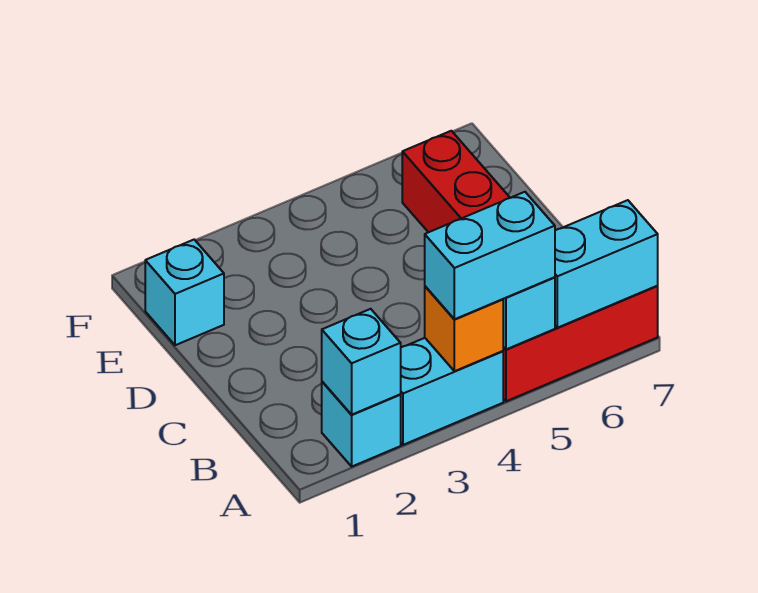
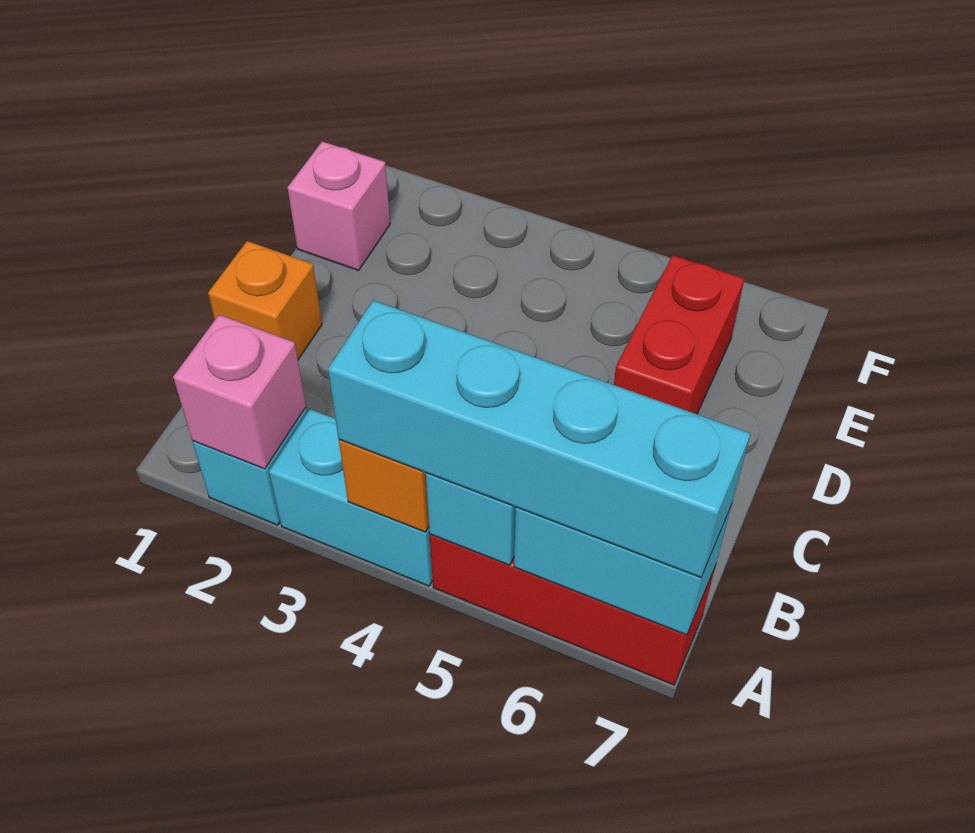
cyan 1x1 brick [322,309,401,415] -> pink 1x1 brick [173,315,306,469]
cyan 1x2 brick [425,192,555,319] -> cyan 1x4 brick [328,300,751,578]
none -> orange 1x1 brick [208,241,322,359]
cyan 1x1 brick [145,240,224,345] -> pink 1x1 brick [287,141,390,270]

